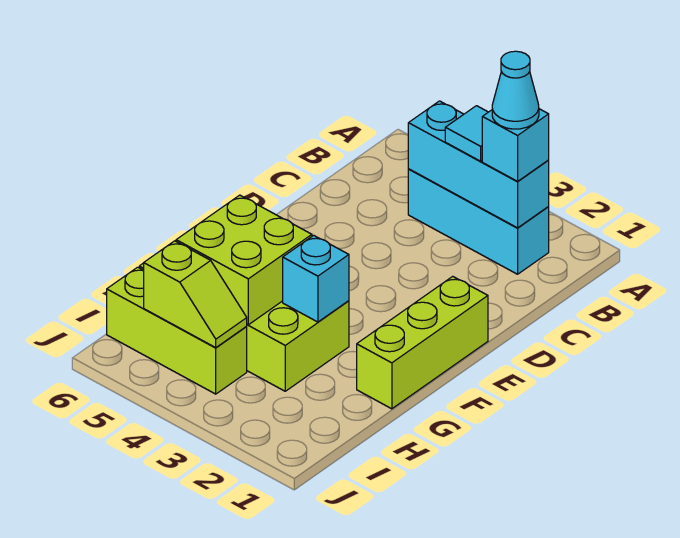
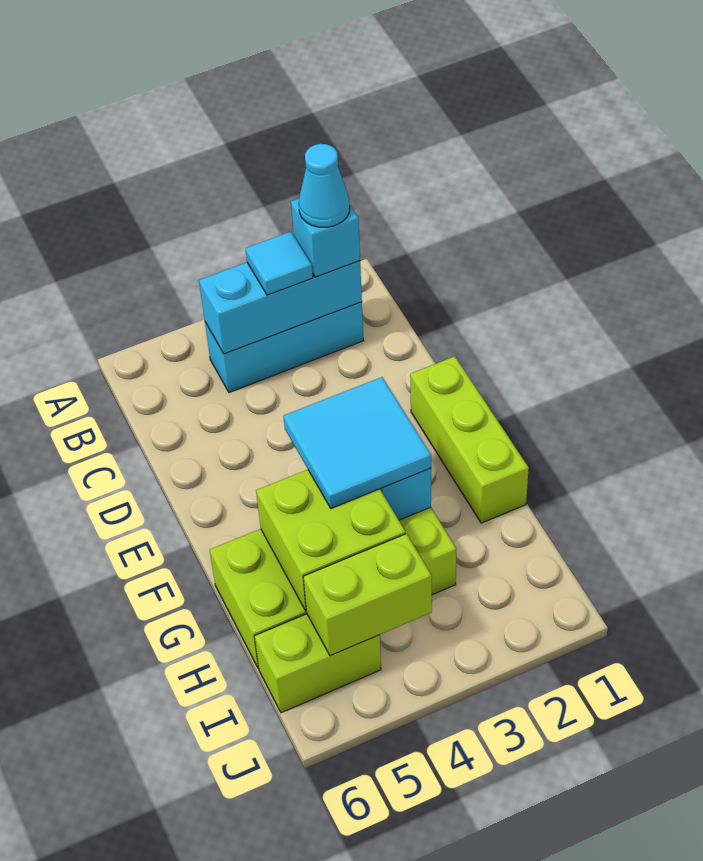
none -> cyan 2x2 tile [283,377,431,508]
lime 1x3 brick [107,267,247,394] -> lime 1x2 brick [254,614,381,713]
lime 1x2 slope [144,241,247,348] -> lime 1x2 brick [303,534,432,656]

